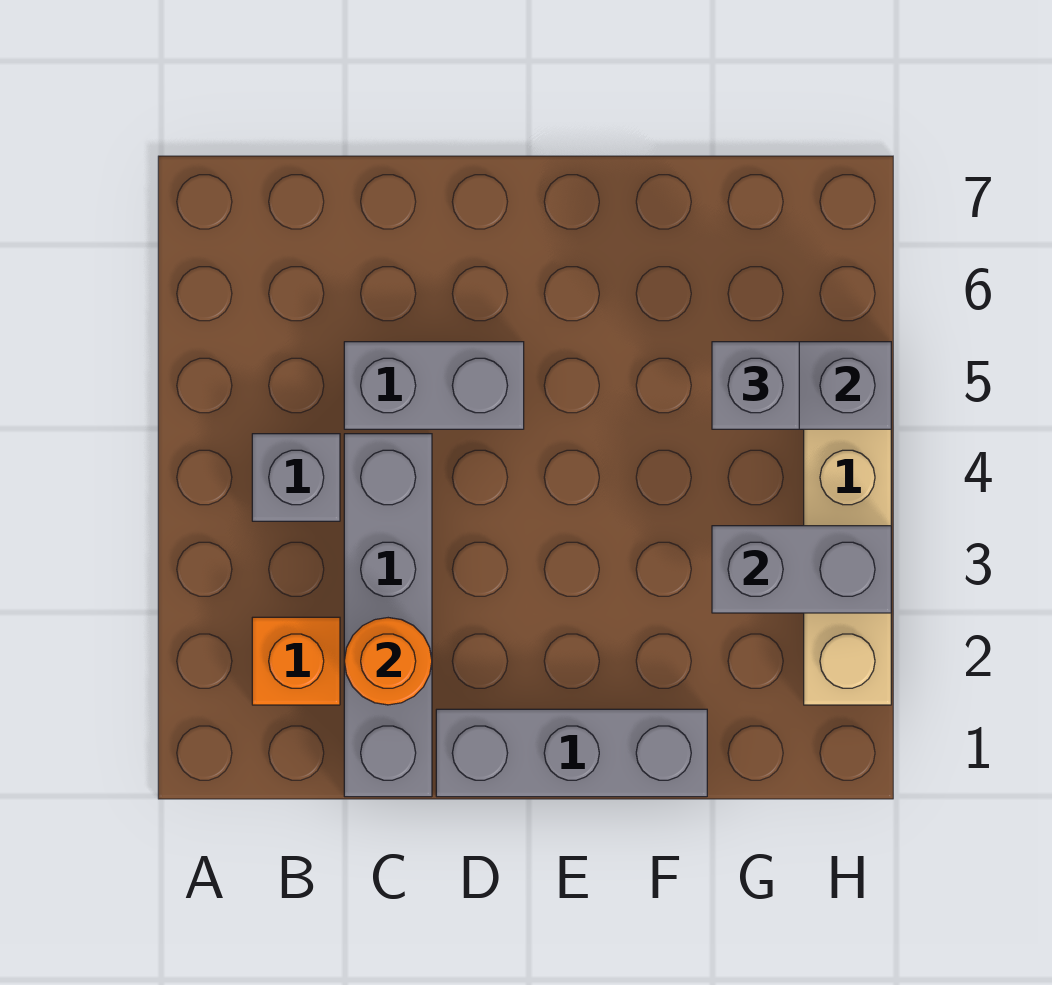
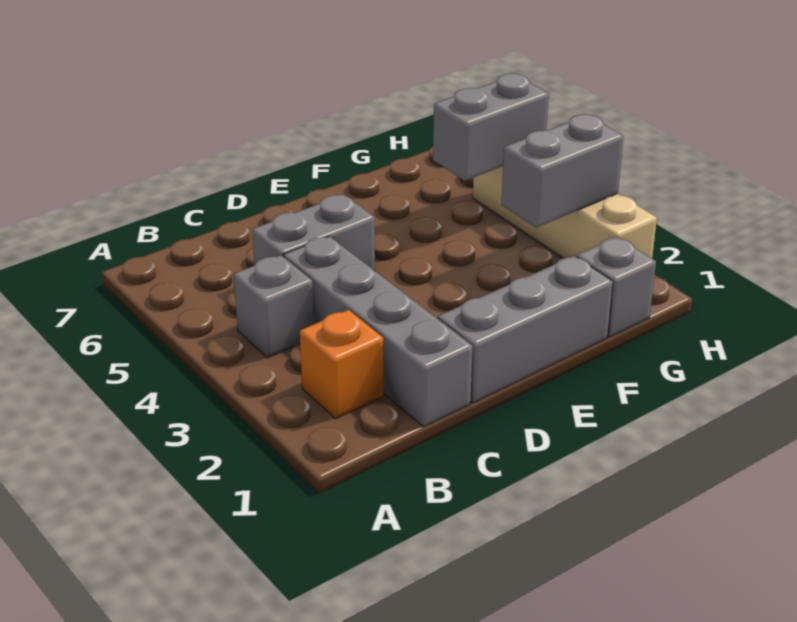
orange 1x1 round brick [344,618,432,705] -> none
grey 1x1 brick [712,342,799,429] -> grey 1x1 brick moved to [576,237,656,337]

